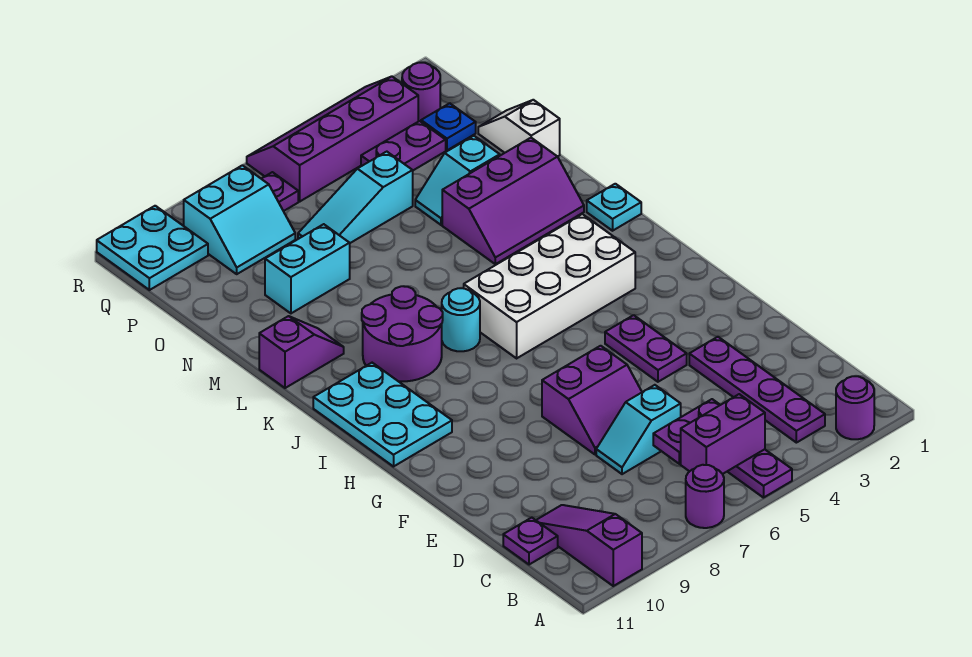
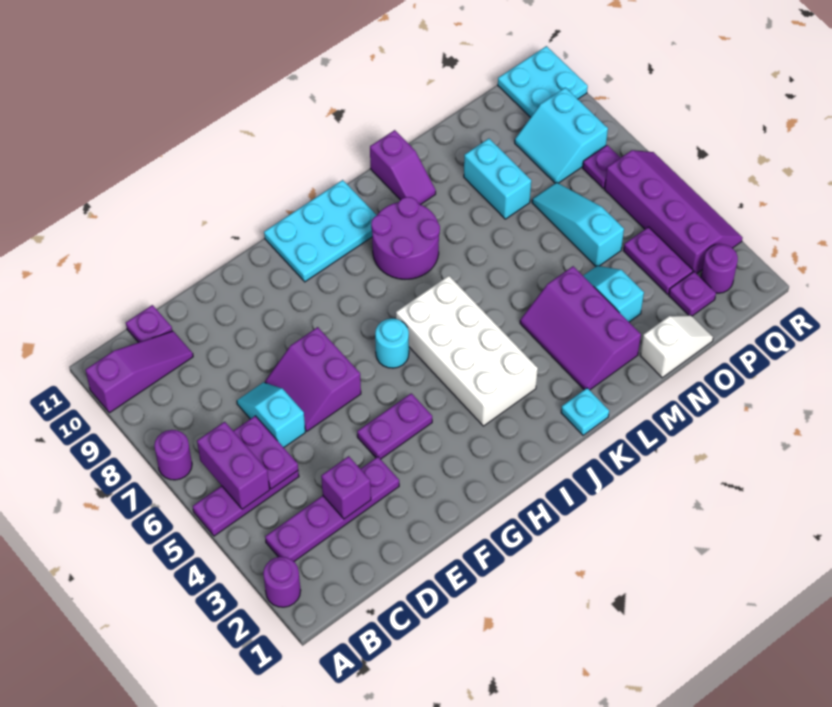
none -> purple 1x1 brick [321,456,371,519]
cyan 1x1 round brick [442,288,480,351] -> cyan 1x1 round brick moved to [375,318,409,368]
blue 1x1 plate [421,103,476,150] -> purple 1x1 plate [669,272,716,316]

